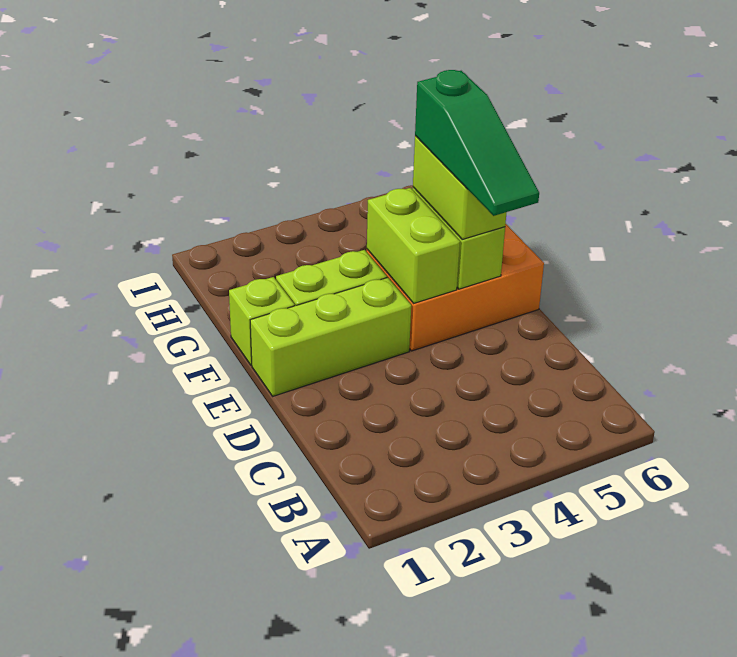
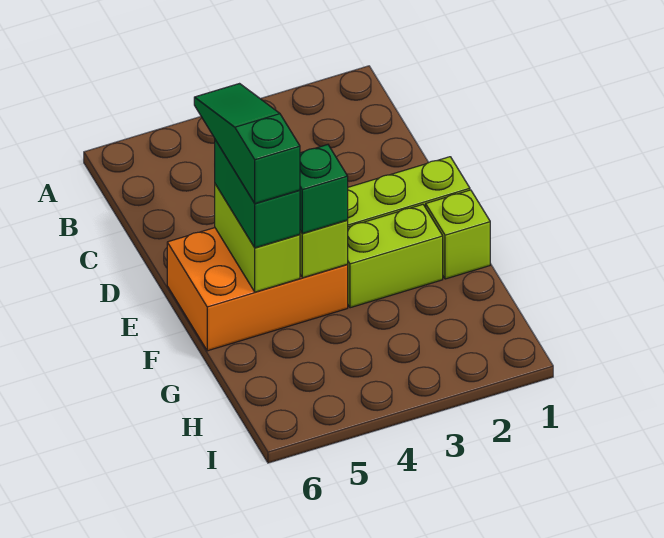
lime 1x2 brick [413,136,507,239] -> green 1x2 brick [215,140,300,248]
none -> green 1x1 brick [300,145,348,234]

